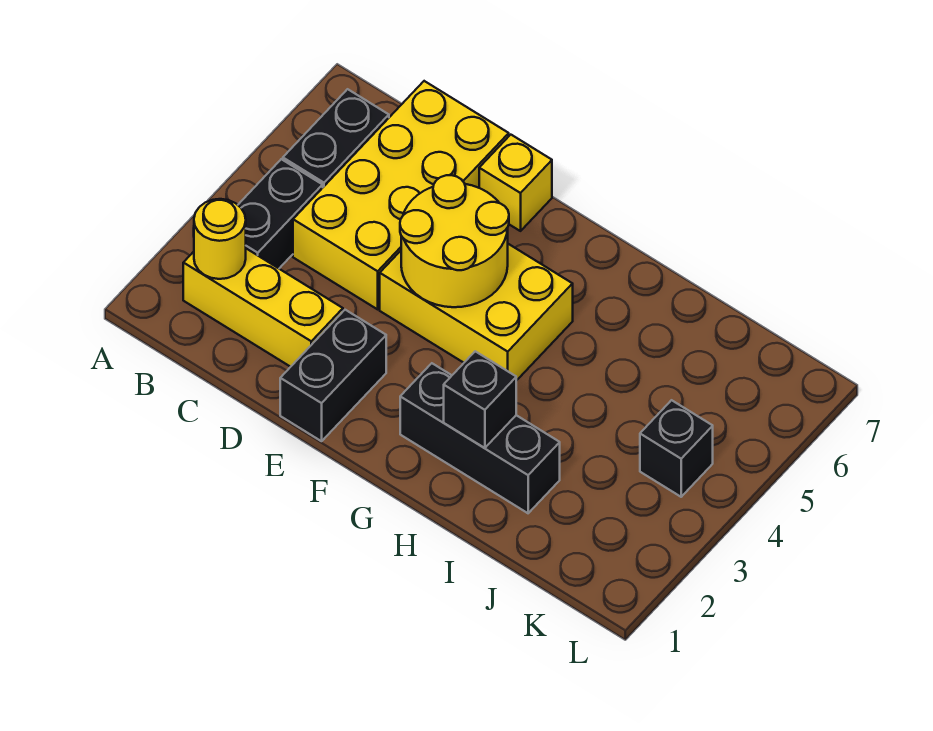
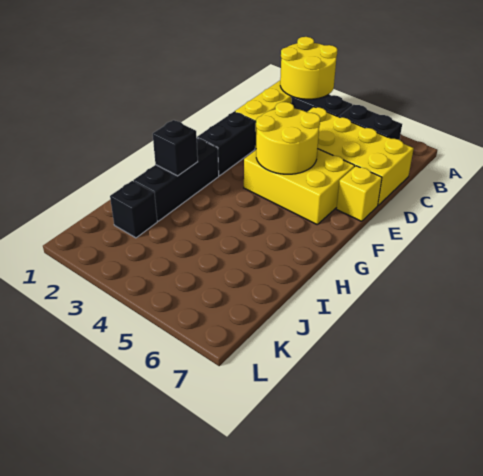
yellow 1x1 round brick [194,199,246,279] -> yellow 2x2 round brick [280,37,338,99]
black 1x2 brick [280,310,386,441] -> black 1x2 brick turned to [197,112,256,176]
yellow 2x3 brick [380,244,573,381] -> yellow 2x3 brick turned to [244,149,355,224]
black 1x1 brick [640,400,713,497] -> black 1x1 brick moved to [110,181,157,238]

